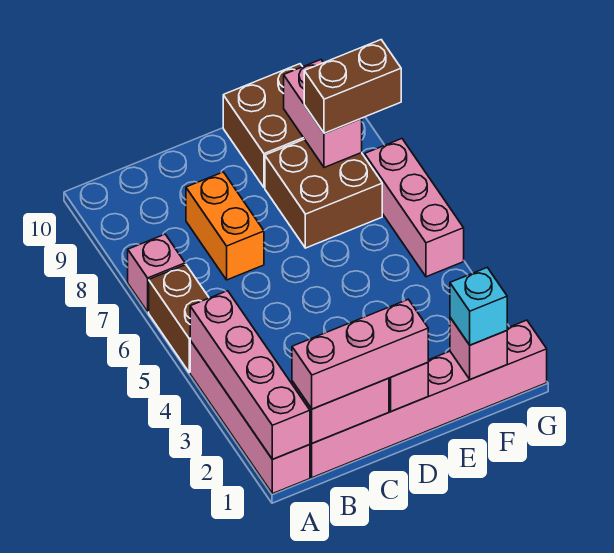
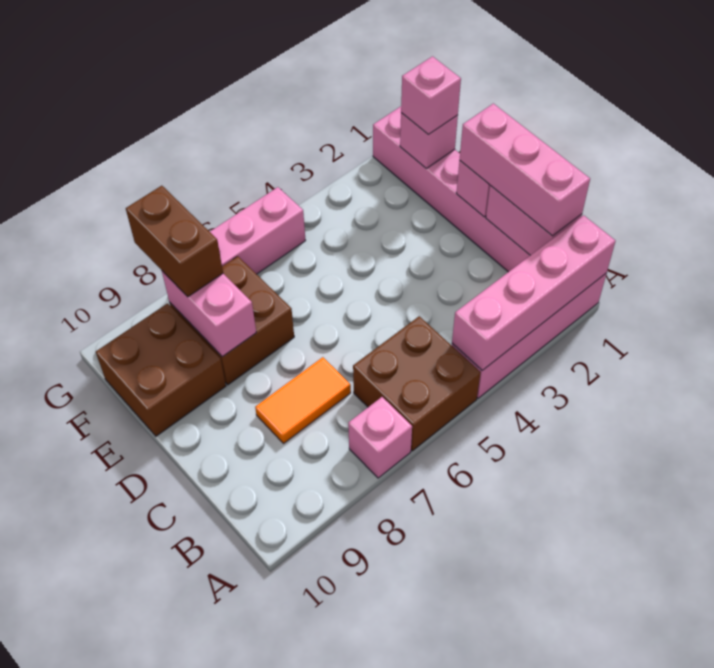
brown 1x2 brick [149,265,209,372] -> brown 2x2 brick [353,316,481,451]
orange 1x2 brick [186,172,264,280] -> orange 1x2 tile [255,357,351,444]
cyan 1x1 brick [450,268,507,345] -> pink 1x1 brick [401,56,461,134]
pink 1x2 brick [284,60,362,168] -> pink 1x2 brick turned to [162,271,256,357]

